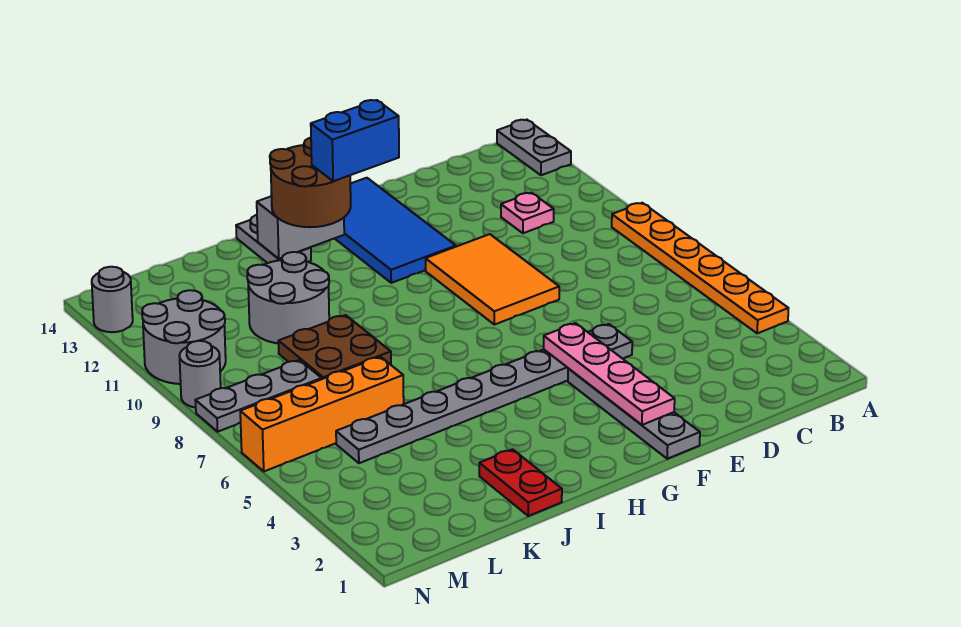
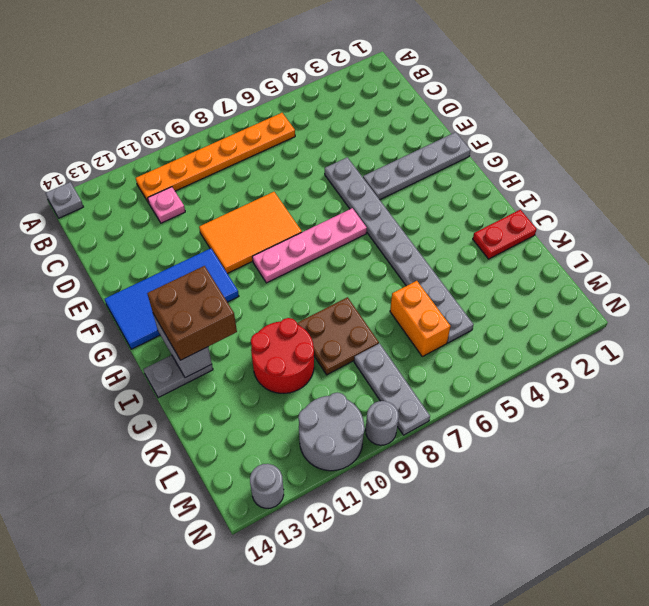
orange 1x6 plate [612,203,788,333] -> orange 1x6 plate moved to [136,113,295,203]
grey 1x2 plate [497,120,571,175] -> grey 1x1 plate [46,182,83,218]
pink 1x4 plate [544,323,675,425] -> pink 1x4 plate moved to [252,208,367,283]
blue 1x2 brick [311,100,399,181] -> none
brown 2x2 round brick [270,138,351,227] -> brown 2x2 brick [147,266,237,360]
grey 2x2 round brick [247,252,329,344] -> red 2x2 round brick [251,318,314,393]
orange 1x4 brick [240,357,404,471] -> orange 1x2 brick [390,281,451,357]

